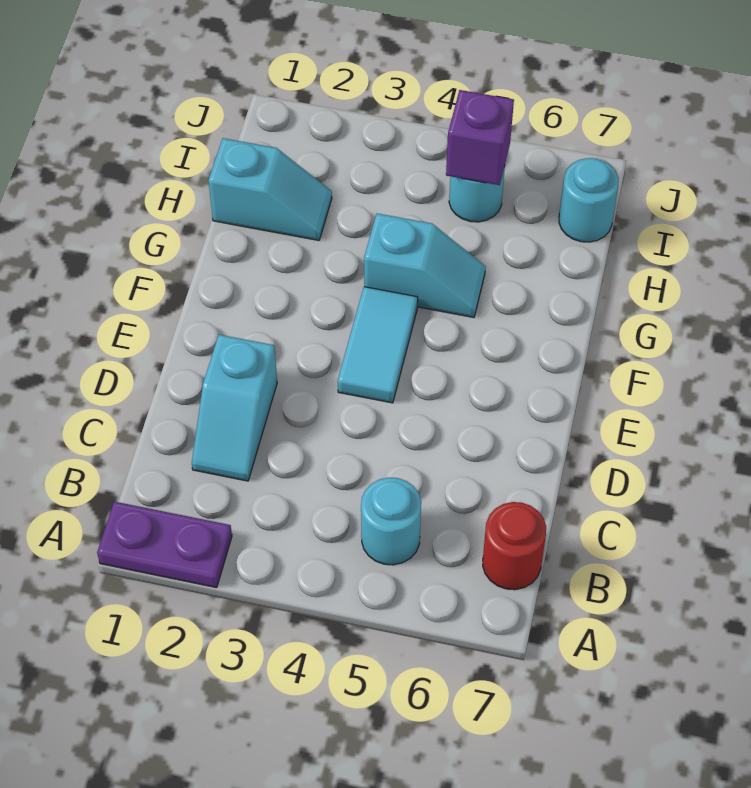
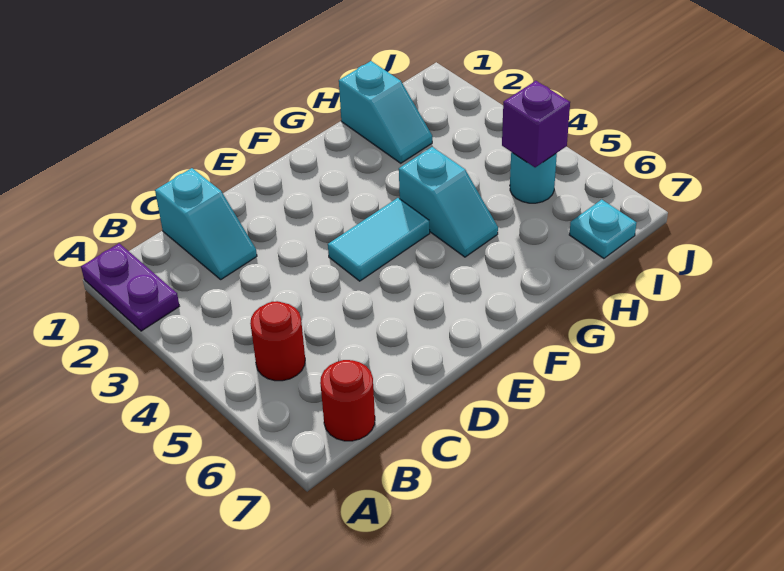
cyan 1x1 round brick [361,478,421,565] -> red 1x1 round brick [250,301,305,381]
cyan 1x2 slope [192,335,277,481] -> cyan 1x2 slope turned to [155,168,257,279]
cyan 1x1 round brick [559,158,619,242] -> cyan 1x1 plate [569,200,636,259]

